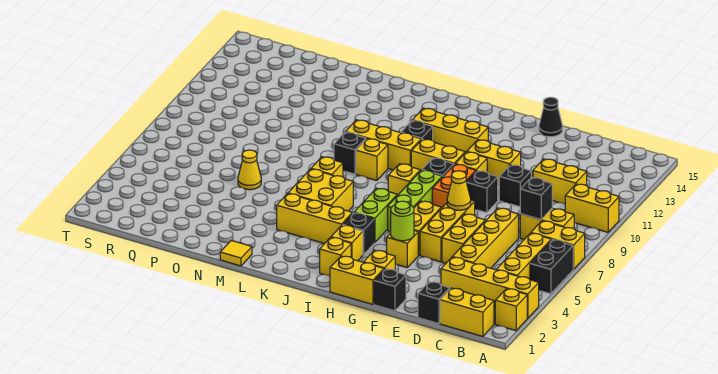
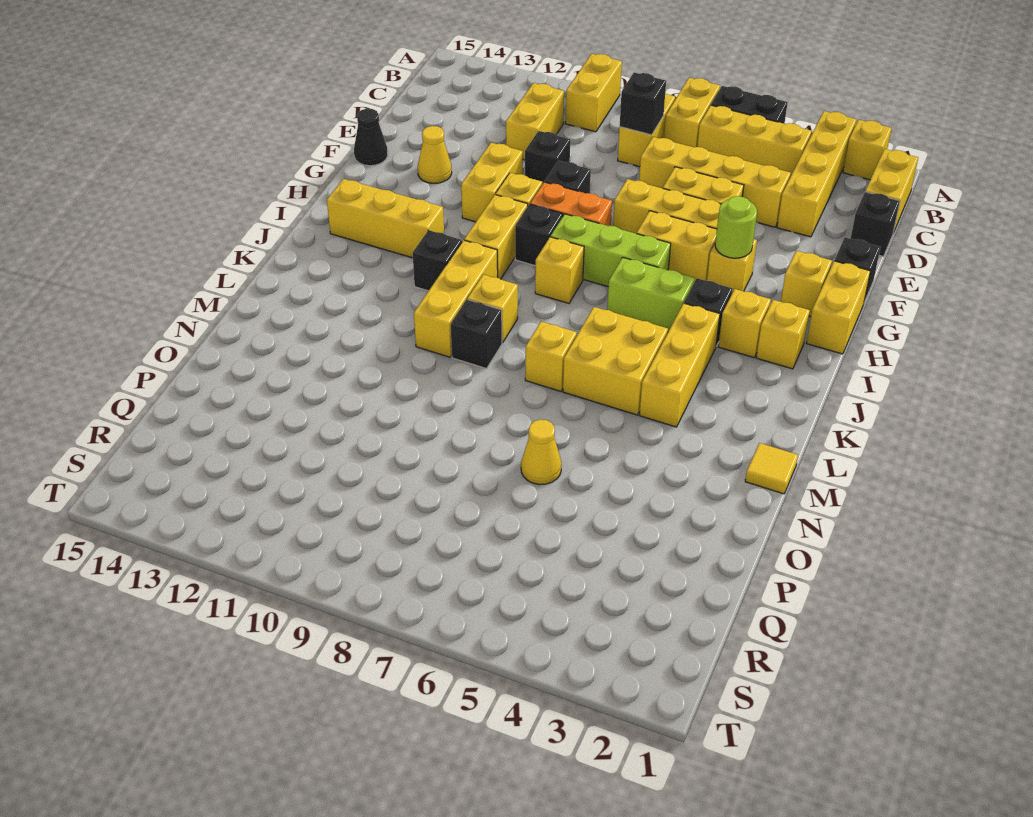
yellow 1x1 cone [447,171,471,210] -> yellow 1x1 cone moved to [418,126,452,183]
yellow 1x3 brick [412,108,488,153] -> yellow 1x3 brick turned to [327,179,444,258]

